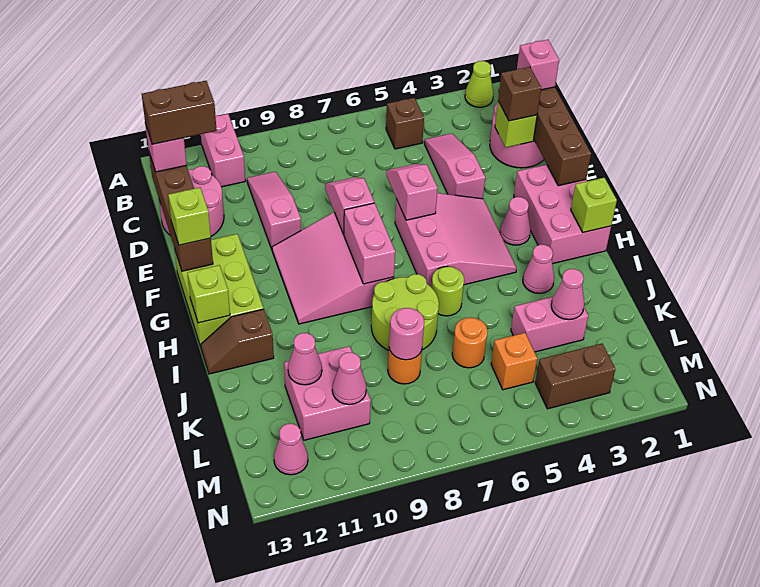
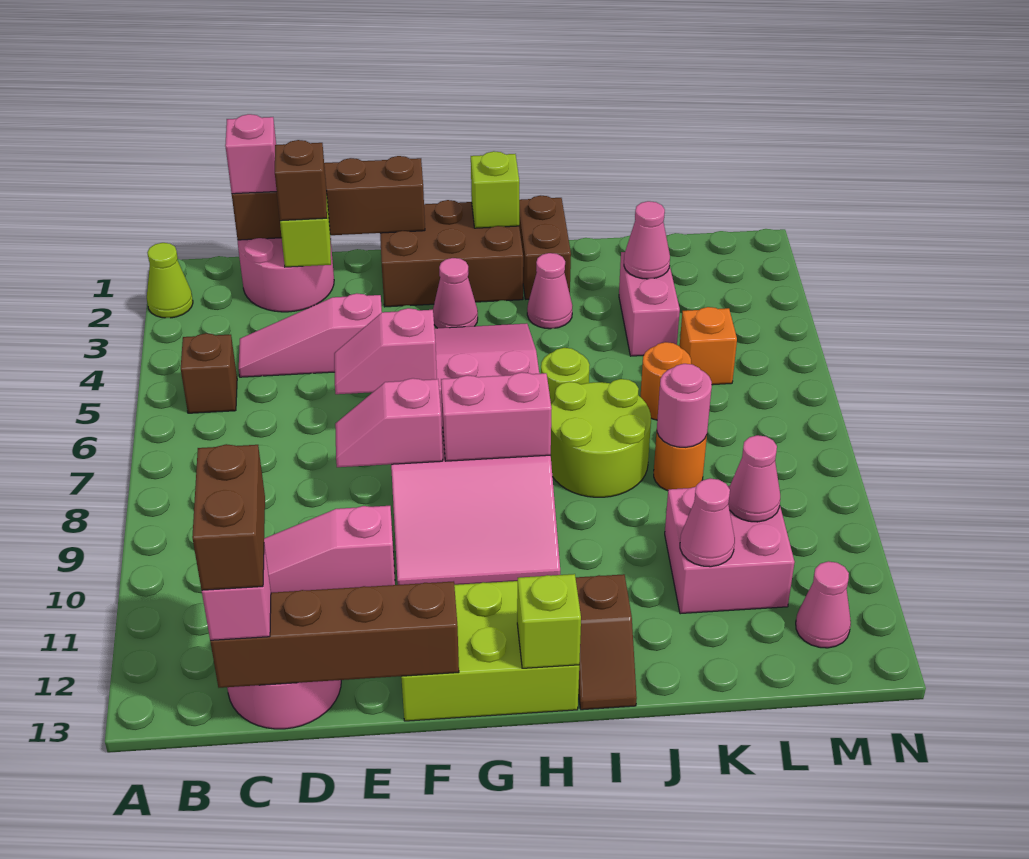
pink 1x2 brick [201,114,245,187] -> none
pink 2x3 brick [514,165,611,264] -> brown 2x3 brick [380,200,523,307]
lime 1x1 brick [168,188,211,245] -> none
brown 1x2 brick [535,344,615,409] -> brown 1x2 brick moved to [519,195,571,299]

